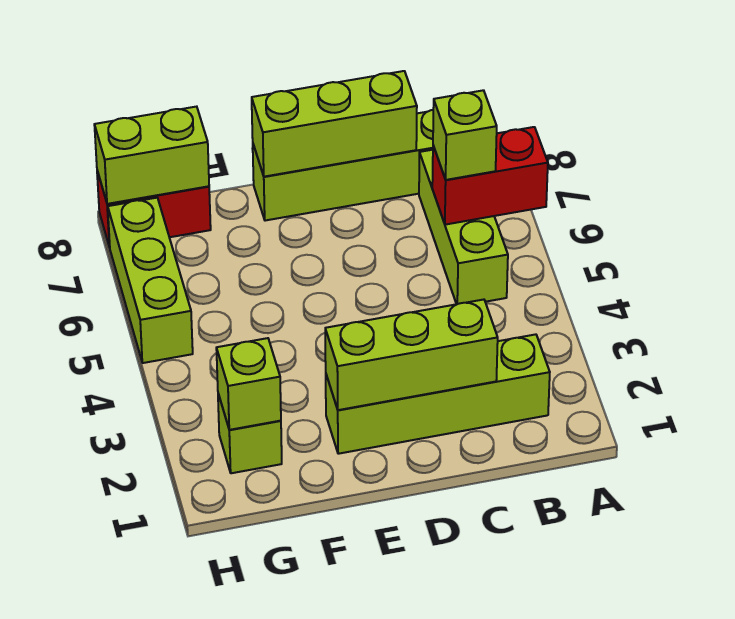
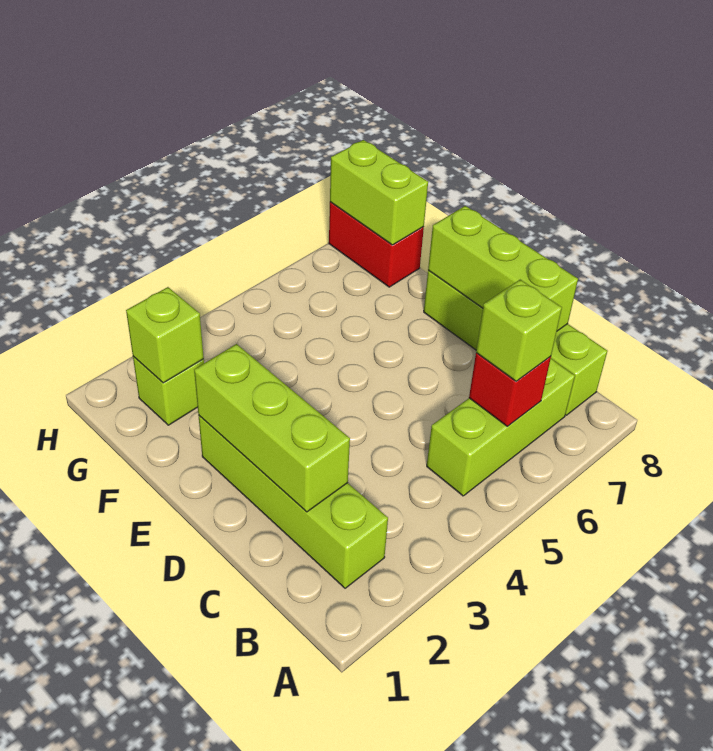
red 1x2 brick [432,127,548,225] -> red 1x1 brick [469,353,551,427]
lime 1x3 brick [108,198,193,363] -> none

